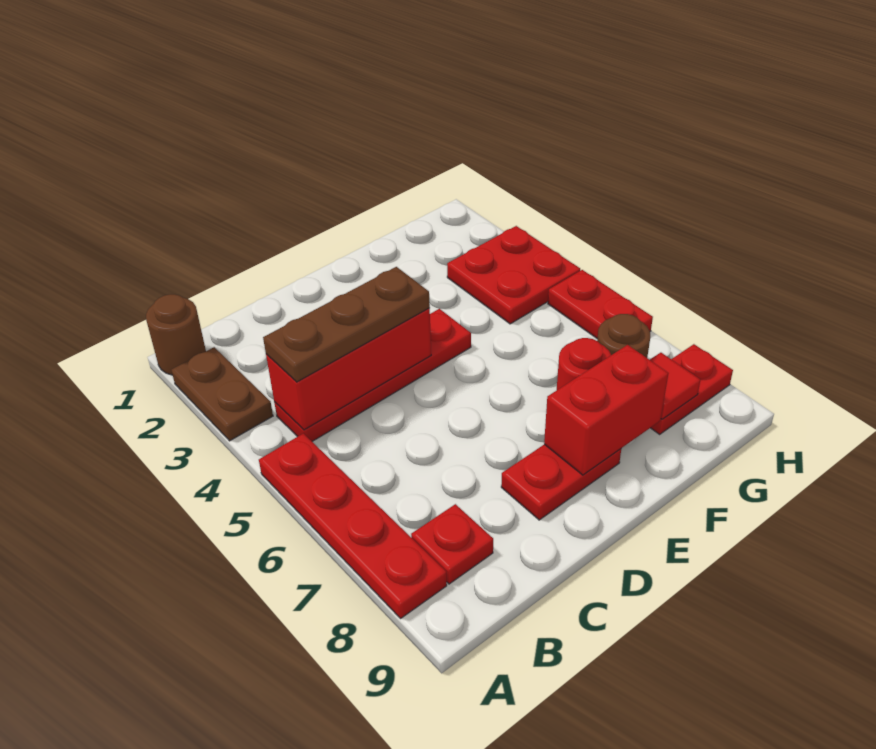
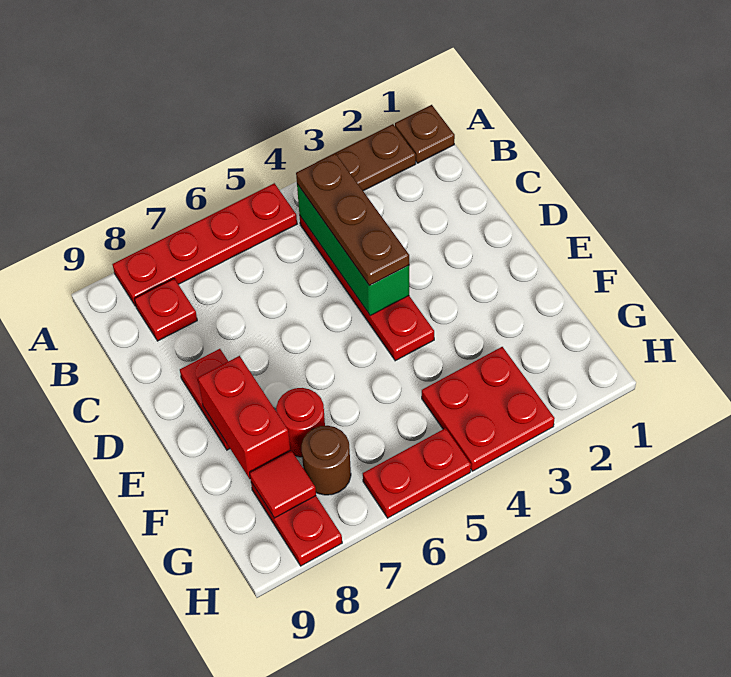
brown 1x1 round brick [146,294,206,375] -> brown 1x1 plate [395,105,455,163]
red 1x3 brick [266,308,431,430] -> green 1x3 brick [297,184,409,315]

